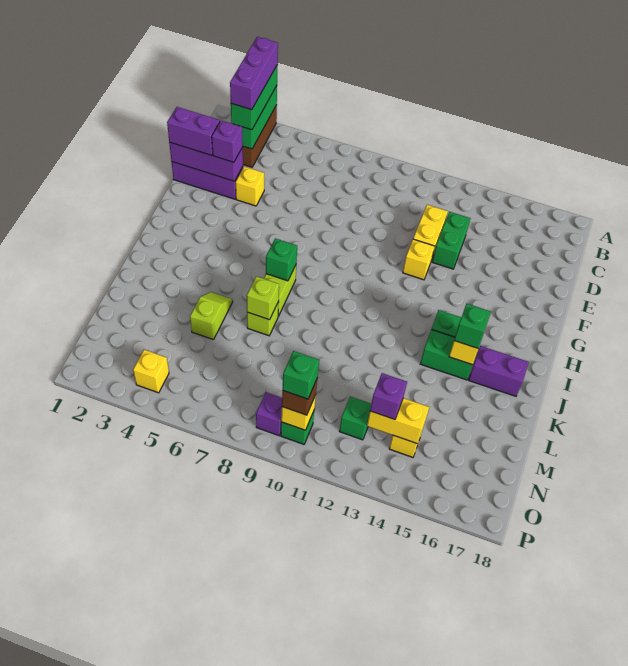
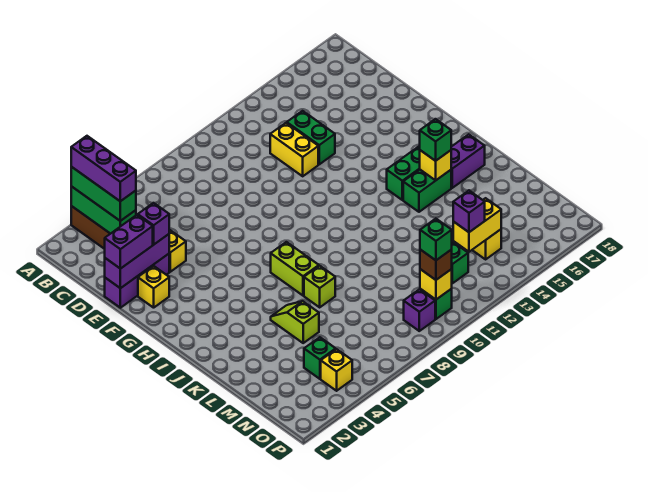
yellow 1x1 brick [403,239,435,280] -> yellow 1x1 brick moved to [138,266,169,308]
green 1x1 brick [266,238,297,281] -> green 1x1 brick moved to [304,337,336,379]
lime 1x1 brick [247,276,279,320] -> none

